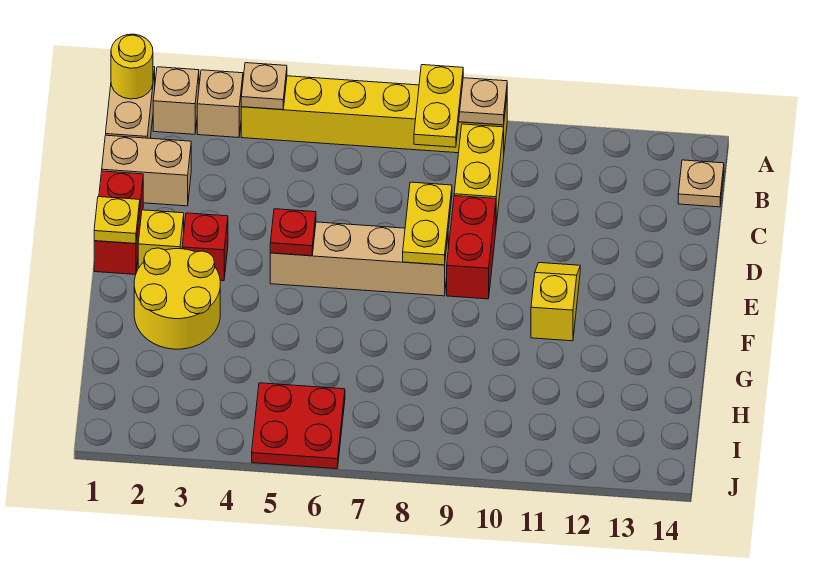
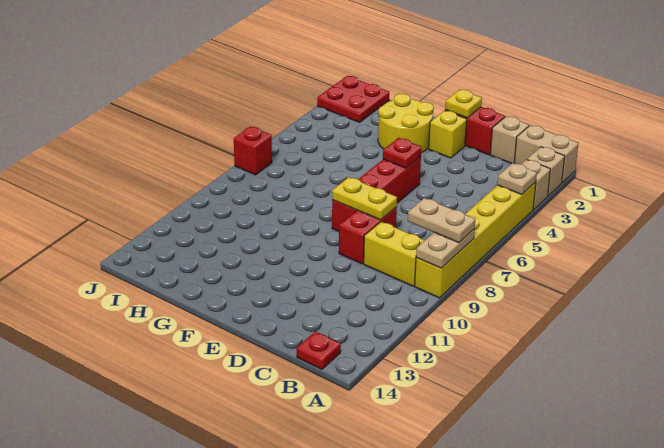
yellow 1x1 round brick [111,34,153,99] -> none
yellow 1x2 plate [414,65,463,147] -> tan 1x2 plate [408,198,475,243]
tan 1x1 plate [678,160,724,207] -> red 1x1 plate [297,331,341,369]
tan 1x2 brick [102,135,191,206] -> tan 1x1 brick [490,116,529,164]
red 1x2 brick [447,196,496,299] -> red 1x2 brick turned to [339,207,397,264]
red 1x1 brick [182,213,228,281] -> red 1x1 brick moved to [234,126,272,175]
tan 1x4 brick [270,222,448,296] -> red 1x4 brick [332,157,421,232]
yellow 1x2 slope [531,263,580,341] -> none
red 2x2 plate [252,383,345,469] -> red 2x2 plate moved to [317,76,389,122]

